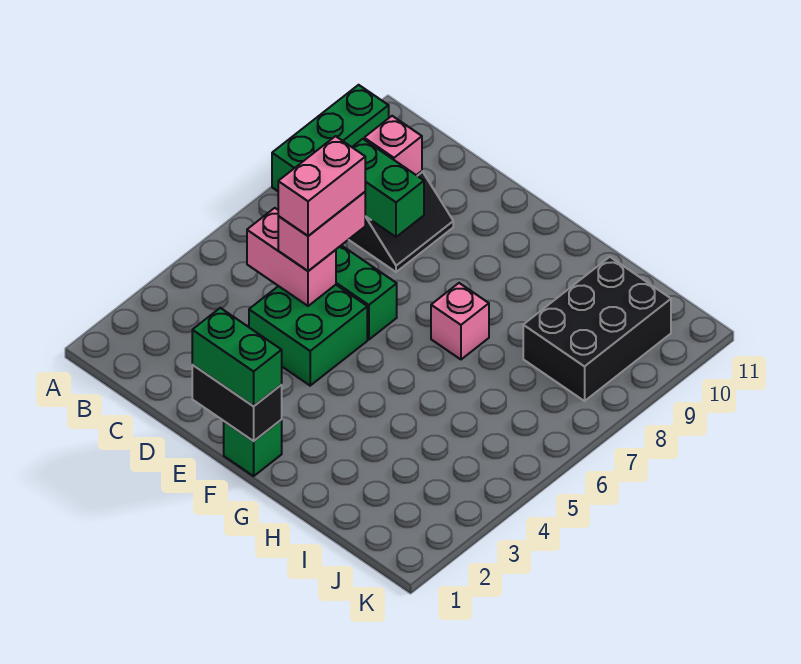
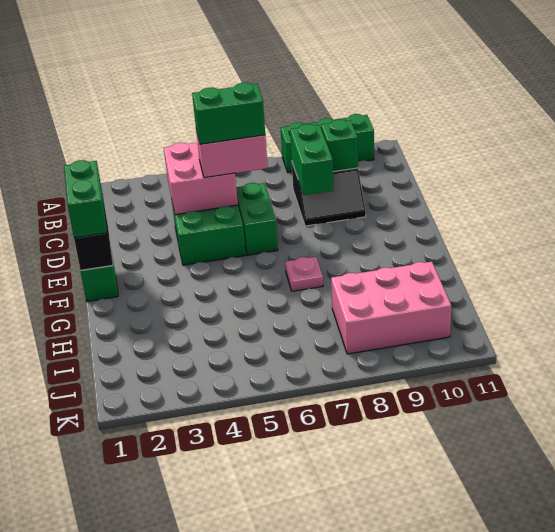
pink 1x2 brick [247,208,336,306] -> pink 2x2 brick [164,142,238,215]
pink 1x1 brick [364,116,422,175] -> green 1x1 brick [321,120,358,172]
pink 1x2 brick [278,136,365,236] -> green 1x2 brick [192,83,265,144]
pink 1x1 brick [431,283,489,359] -> pink 1x1 plate [285,257,323,291]
black 2x3 brick [523,257,671,401] -> pink 2x3 brick [331,262,451,354]

